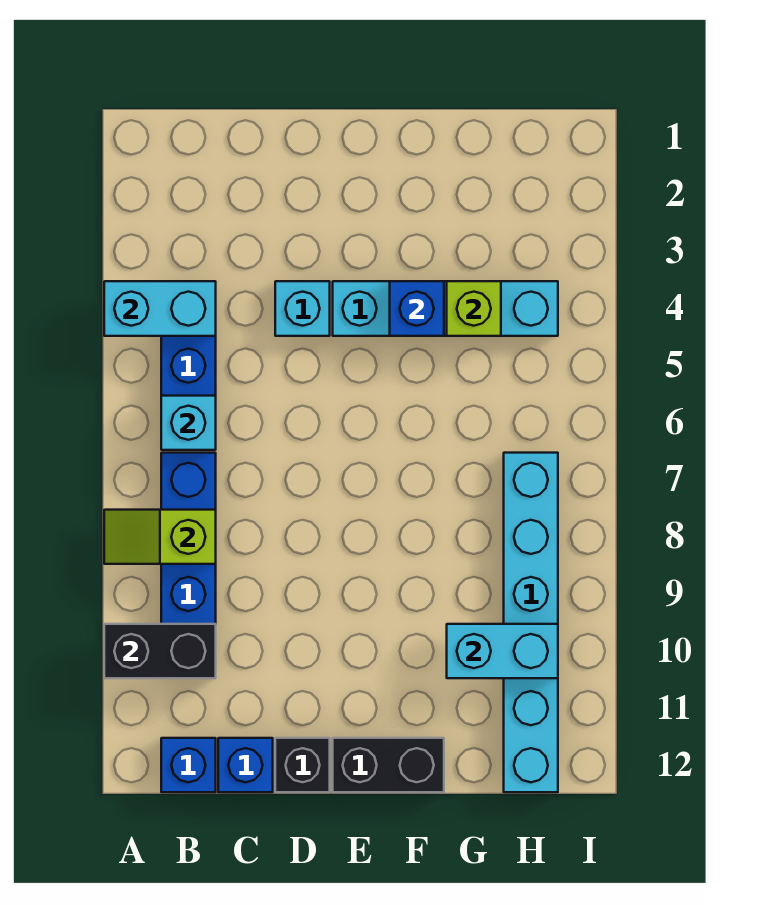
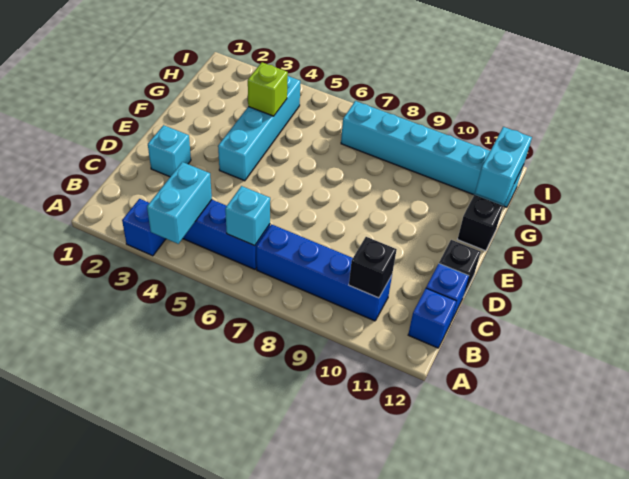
lime 1x2 slope [104,510,216,564] -> none
black 1x2 brick [104,624,216,678] -> black 1x1 brick [349,237,397,298]
cyan 1x1 brick [275,281,330,336] -> cyan 1x1 brick moved to [148,125,191,177]
black 1x2 brick [333,738,444,792] -> black 1x1 brick [458,195,503,251]
blue 1x1 brick [390,281,444,336] -> blue 1x1 brick moved to [122,199,166,256]
cyan 1x2 brick [447,624,558,678] -> cyan 1x2 brick moved to [475,127,532,204]

